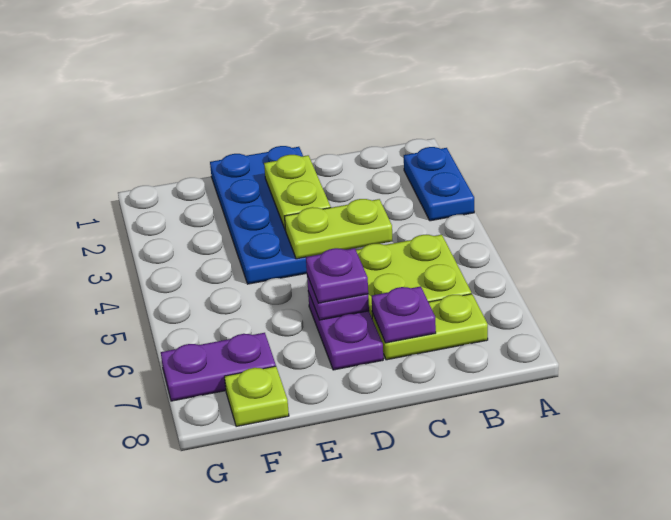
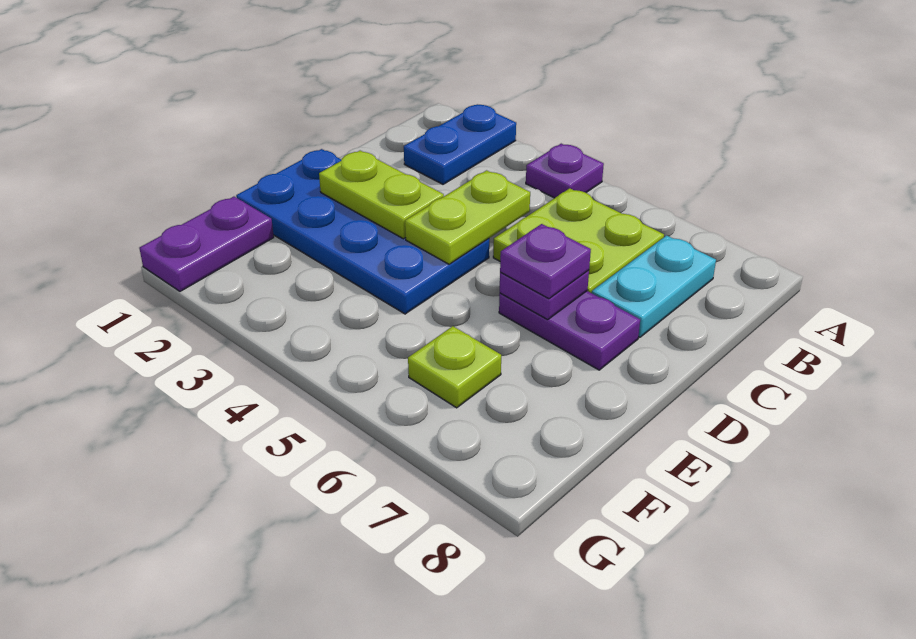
blue 1x2 plate [404,147,474,221] -> blue 1x2 plate turned to [404,104,516,184]
lime 1x2 plate [372,294,488,360] -> cyan 1x2 plate [592,235,716,337]
purple 1x1 plate [372,286,436,343] -> purple 1x1 plate moved to [526,144,604,198]
purple 1x2 plate [161,333,276,401] -> purple 1x2 plate moved to [139,197,274,291]
lime 1x1 plate [224,366,289,427] -> lime 1x1 plate moved to [408,326,501,408]

